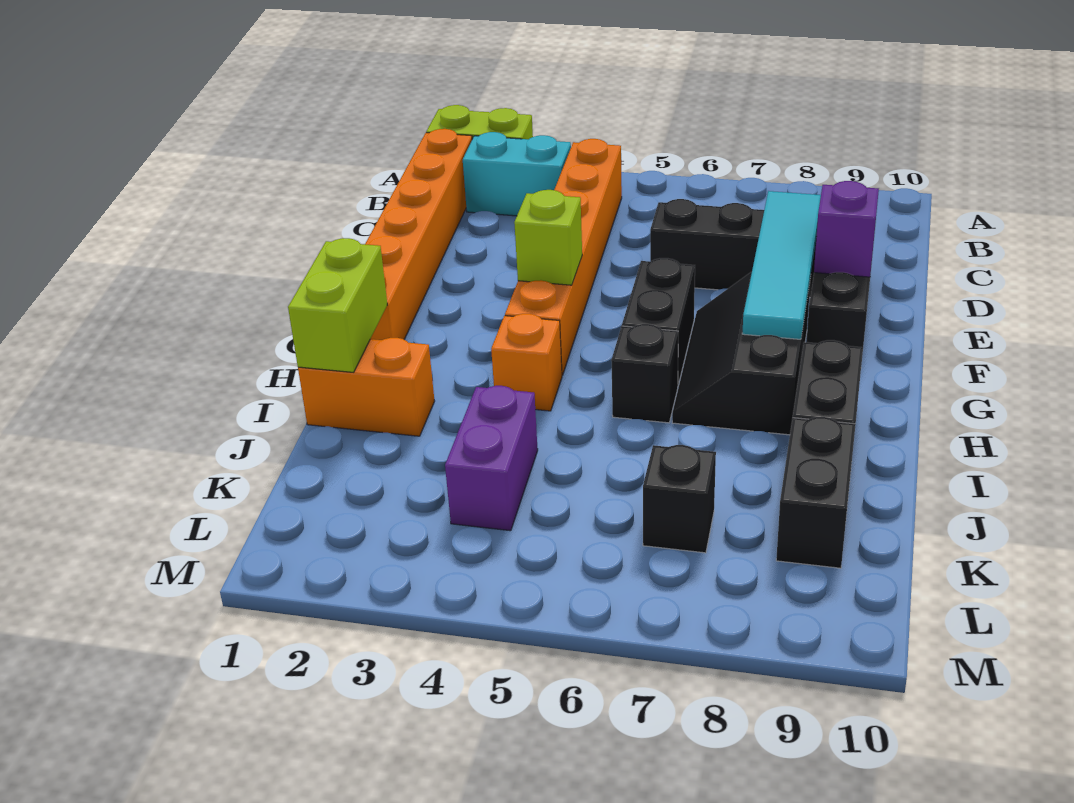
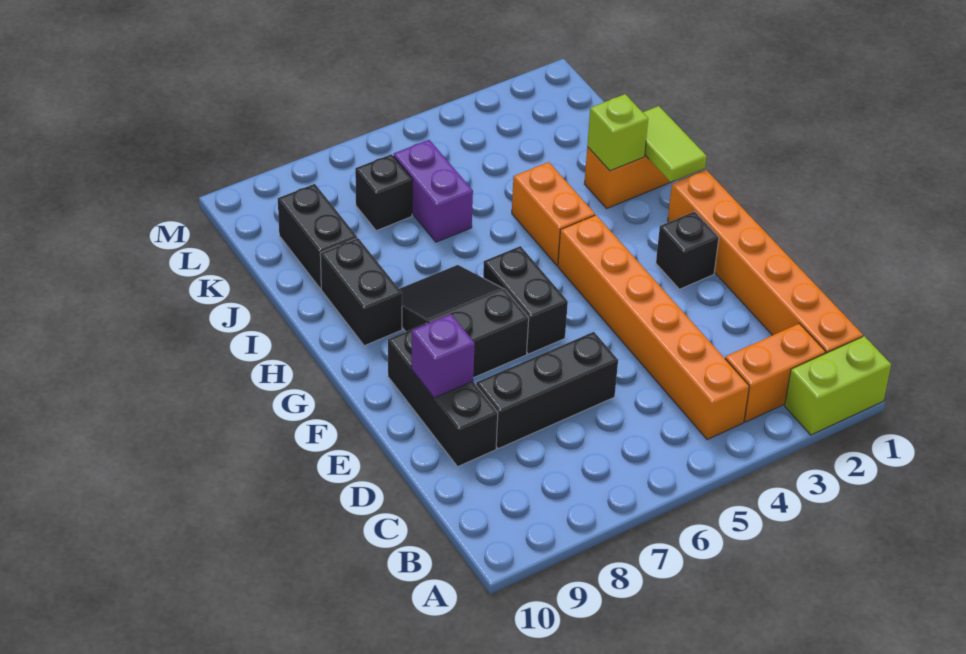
cyan 1x2 brick [463,132,571,216] -> orange 1x2 brick [725,324,825,422]
cyan 1x4 tile [742,191,821,339] -> none
lime 1x1 brick [514,190,582,285] -> lime 1x1 brick moved to [587,94,648,171]
black 2x3 slope [672,272,811,435] -> black 2x3 slope turned to [399,265,529,378]
lime 1x2 brick [288,238,387,372] -> lime 1x2 tile [643,106,707,182]
orange 1x1 brick [491,314,562,411] -> orange 1x2 brick [512,162,595,265]
black 1x1 brick [611,324,678,423] -> black 1x1 brick moved to [656,211,719,289]
purple 1x2 brick [445,386,538,531] -> purple 1x2 brick moved to [394,140,473,242]

